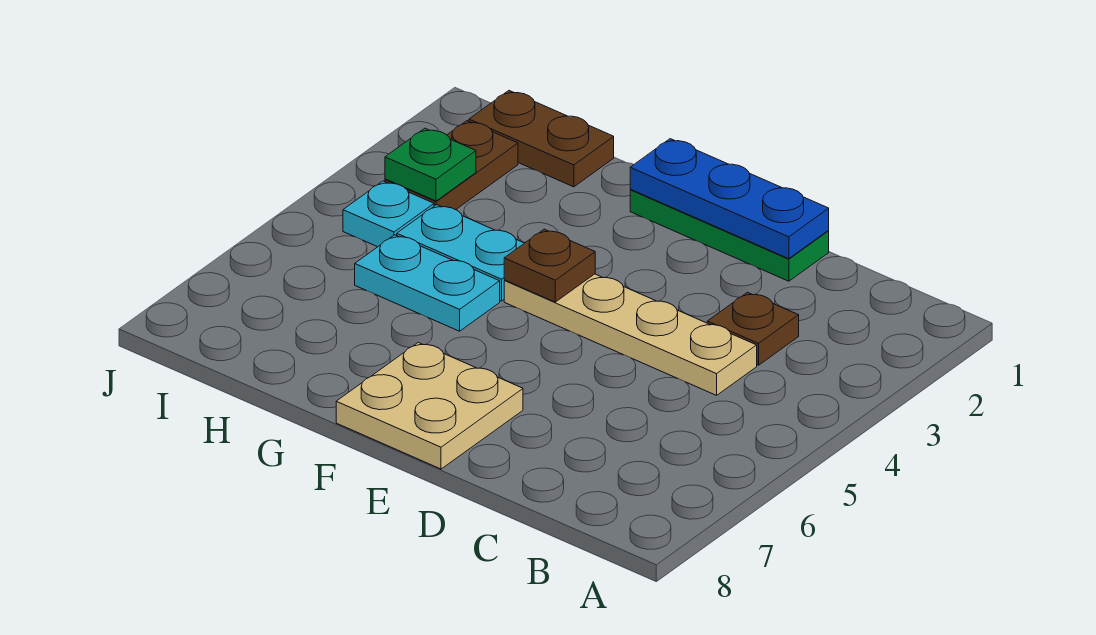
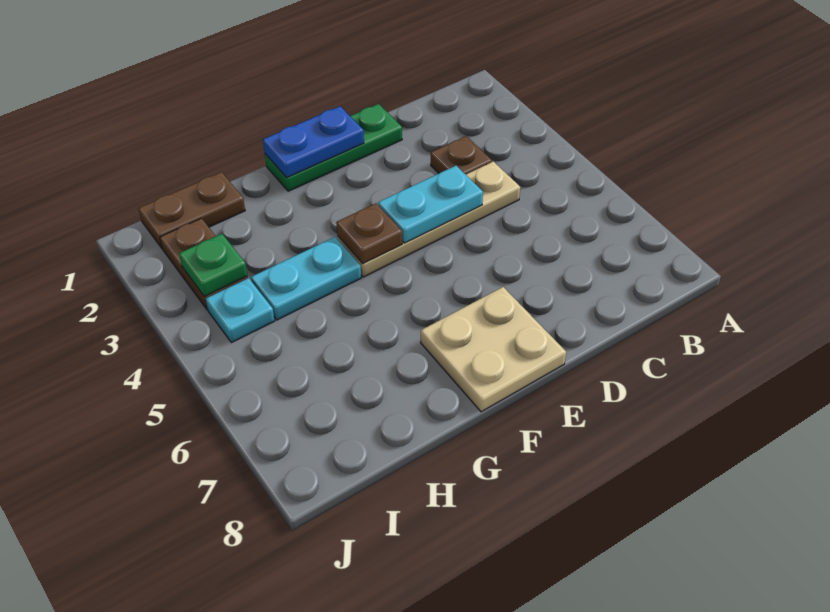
blue 1x3 plate [630,139,829,259] -> blue 1x2 plate [263,106,364,178]
cyan 1x2 plate [355,235,500,331] -> cyan 1x2 plate moved to [378,166,483,243]

